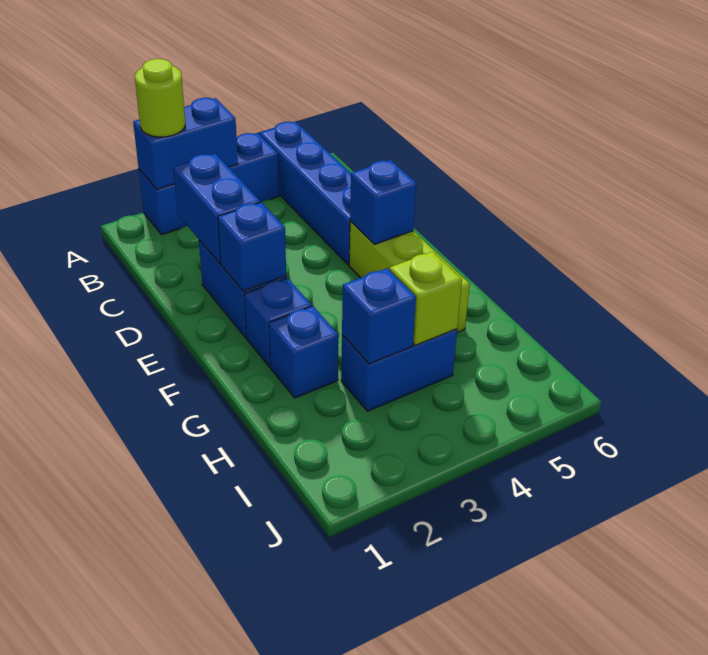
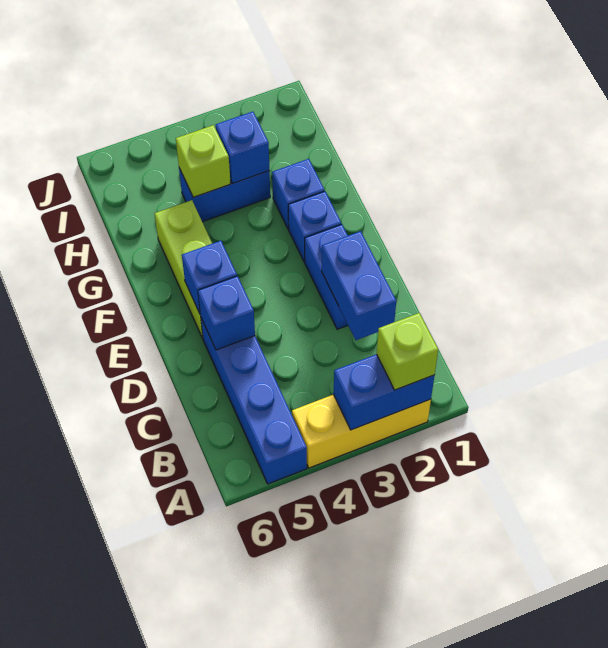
blue 1x3 brick [139,133,279,235] -> yellow 1x3 brick [292,395,431,468]
lime 1x1 round brick [135,59,185,137] -> lime 1x1 brick [376,313,438,390]
blue 1x1 brick [218,202,286,291] -> blue 1x1 brick moved to [198,276,255,350]

